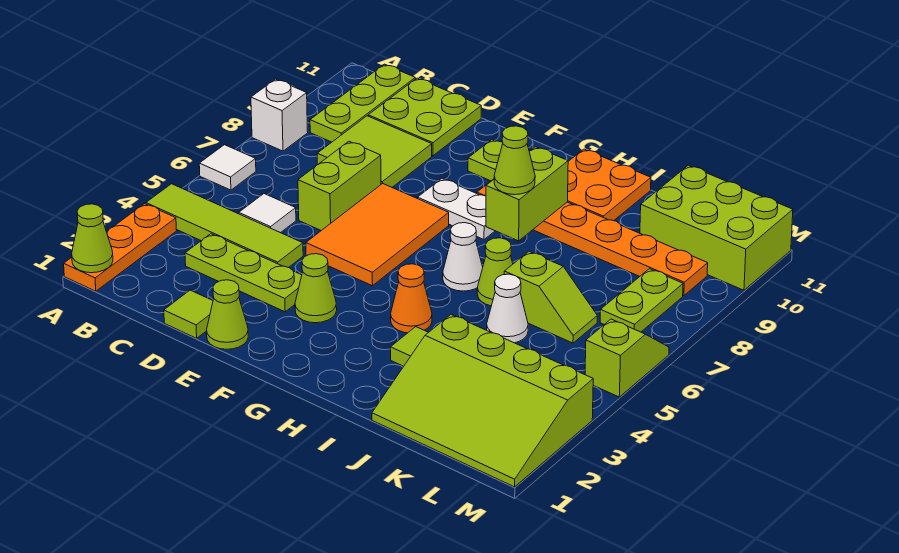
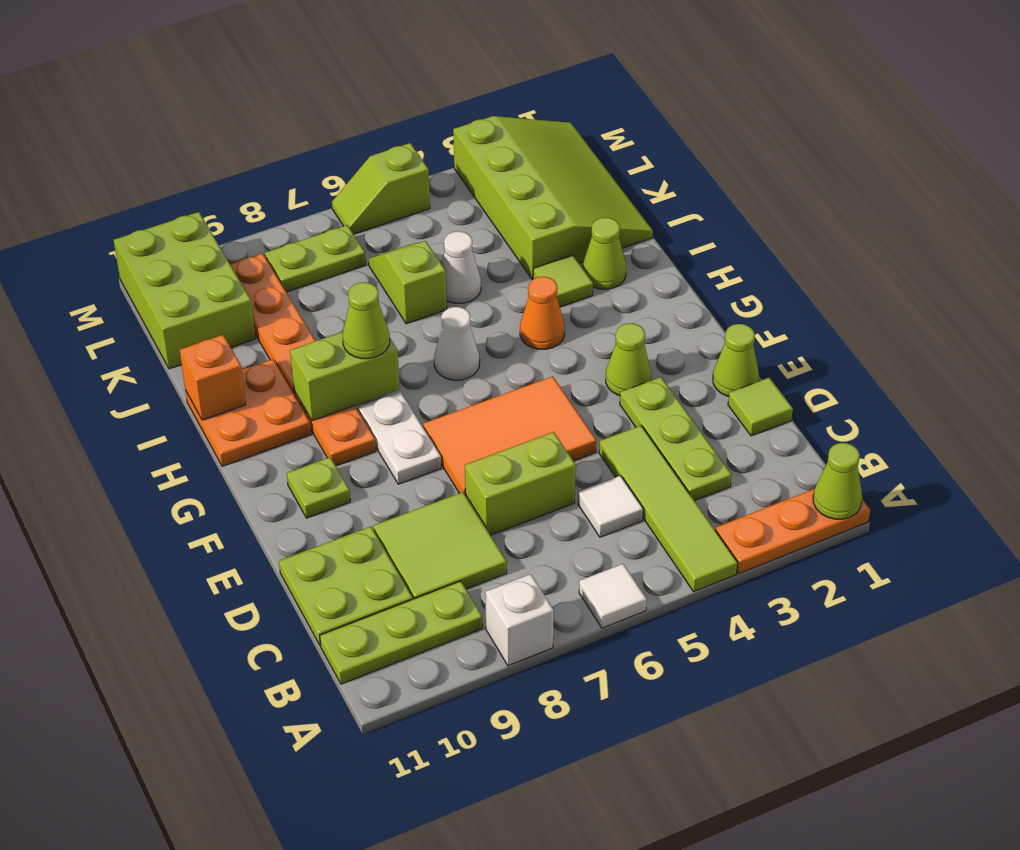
lime 1x1 cone [477,238,513,306] -> lime 1x1 cone moved to [582,217,626,289]
none -> orange 1x1 brick [180,335,246,420]

